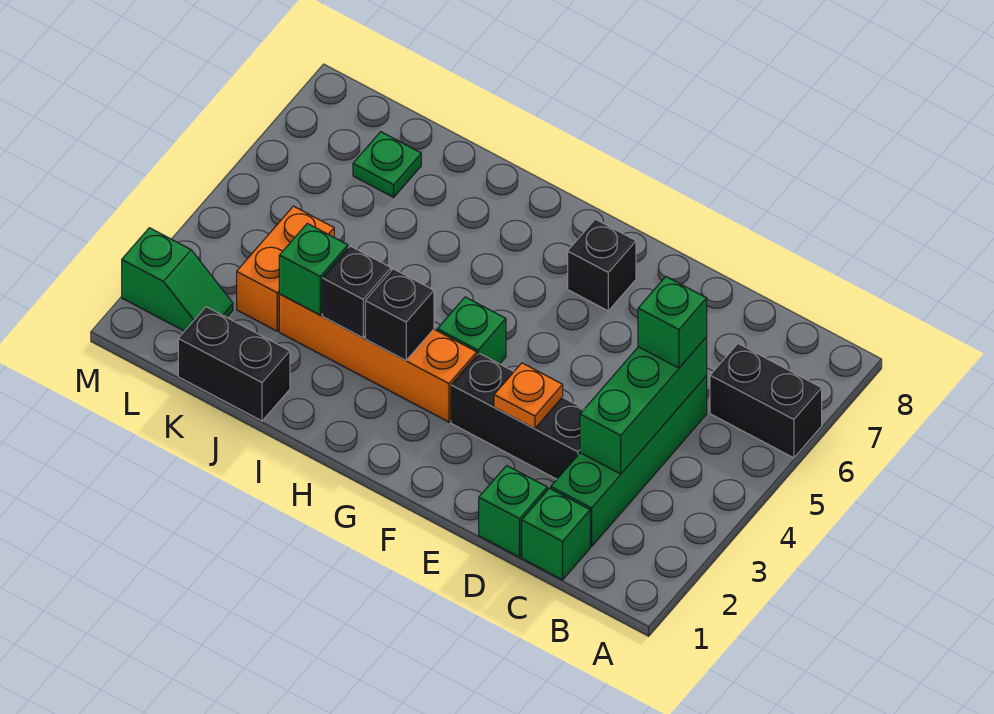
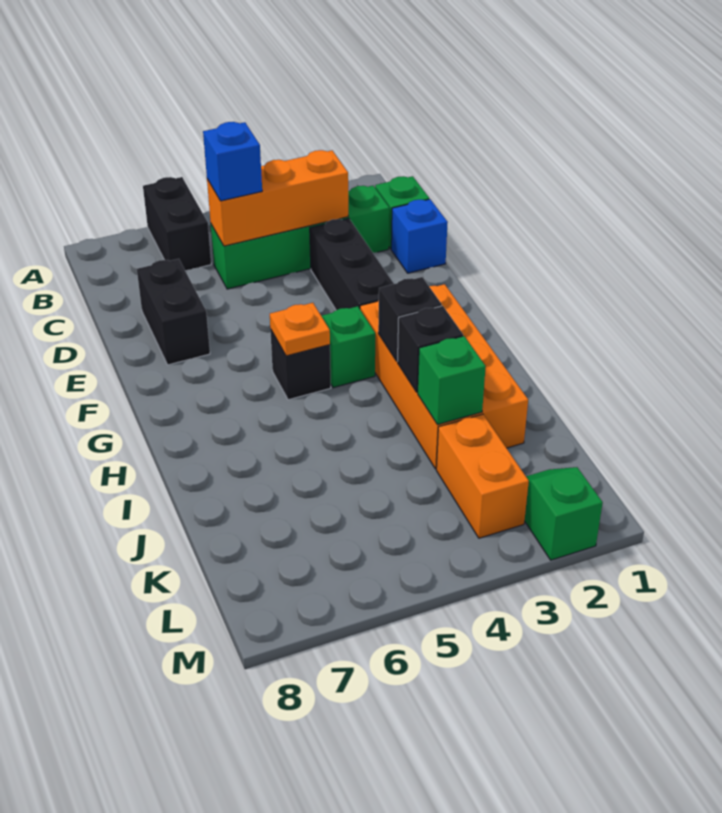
green 1x3 brick [580,337,707,474] -> orange 1x3 brick [207,150,348,246]
green 1x1 brick [638,277,707,368] -> blue 1x1 brick [203,122,262,201]
green 1x1 brick [479,466,547,557] -> blue 1x1 brick [391,199,448,273]
orange 1x1 plate [494,363,563,429] -> orange 1x1 plate moved to [270,303,330,356]
black 1x1 brick [568,219,636,311] -> black 1x1 brick moved to [270,329,331,400]
orange 1x4 brick [279,294,477,422] -> orange 2x4 brick [360,284,528,469]
black 1x2 brick [178,307,290,421] -> black 1x2 brick moved to [137,259,210,365]
orange 1x2 brick [237,206,334,331] -> orange 1x2 brick turned to [436,414,529,538]
green 1x1 plate [353,132,421,197] -> none

